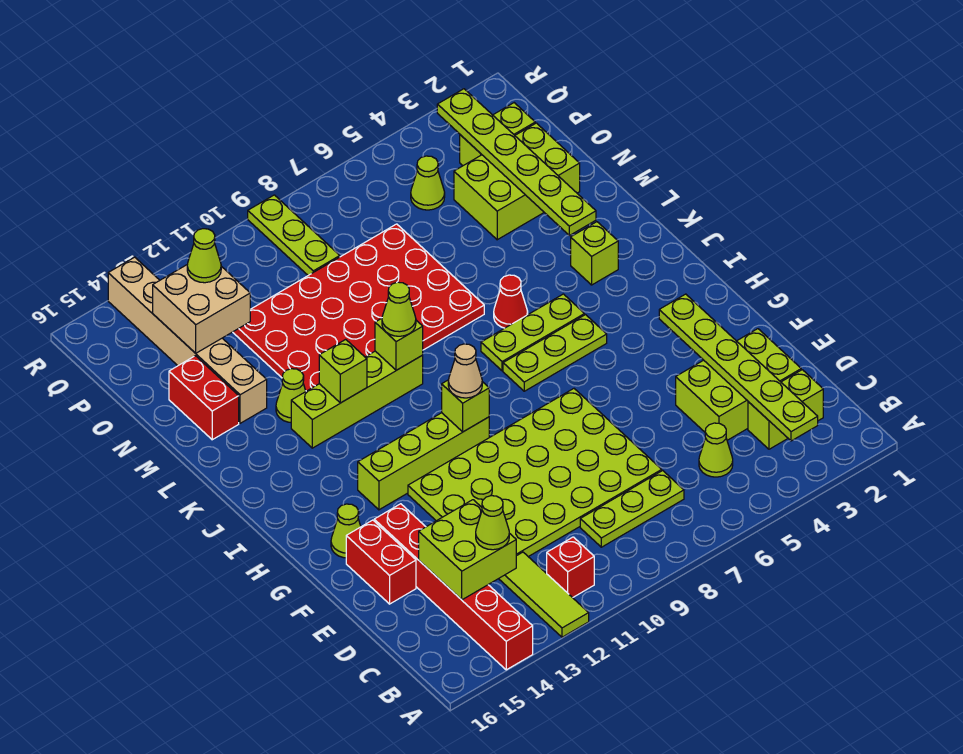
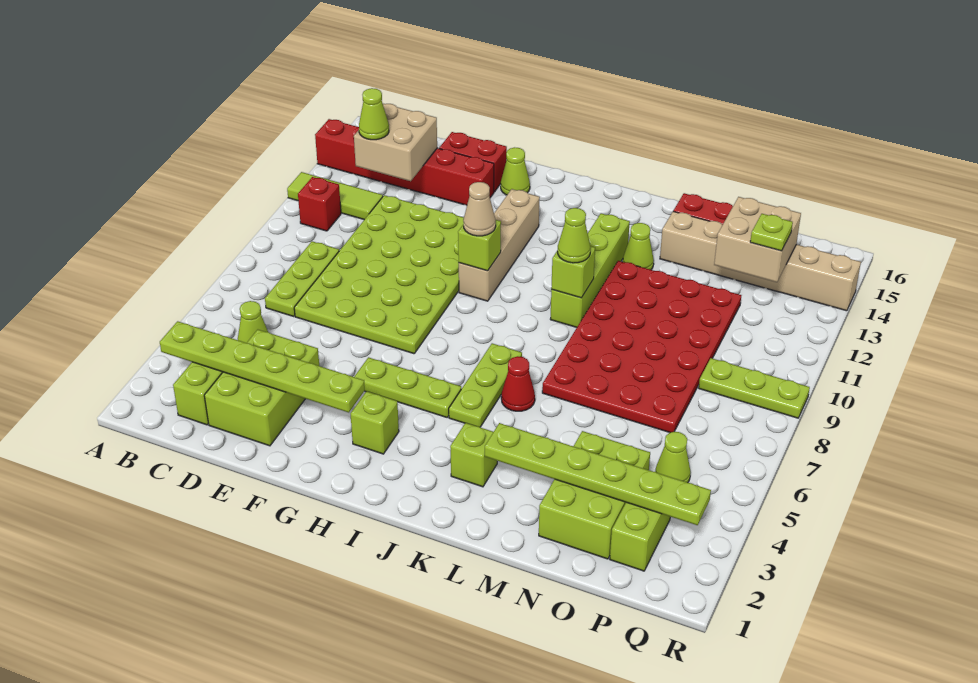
lime 2x2 brick [419,500,516,600] -> tan 2x2 brick [354,104,437,181]
lime 1x4 brick [358,413,489,510] -> tan 1x4 brick [459,189,540,301]
lime 1x3 plate [503,315,607,391] -> lime 1x3 plate turned to [354,357,461,417]
lime 1x1 brick [319,339,367,403] -> lime 1x1 brick moved to [351,391,399,454]
lime 1x1 cone [187,229,221,283] -> lime 1x1 plate [750,214,793,251]

